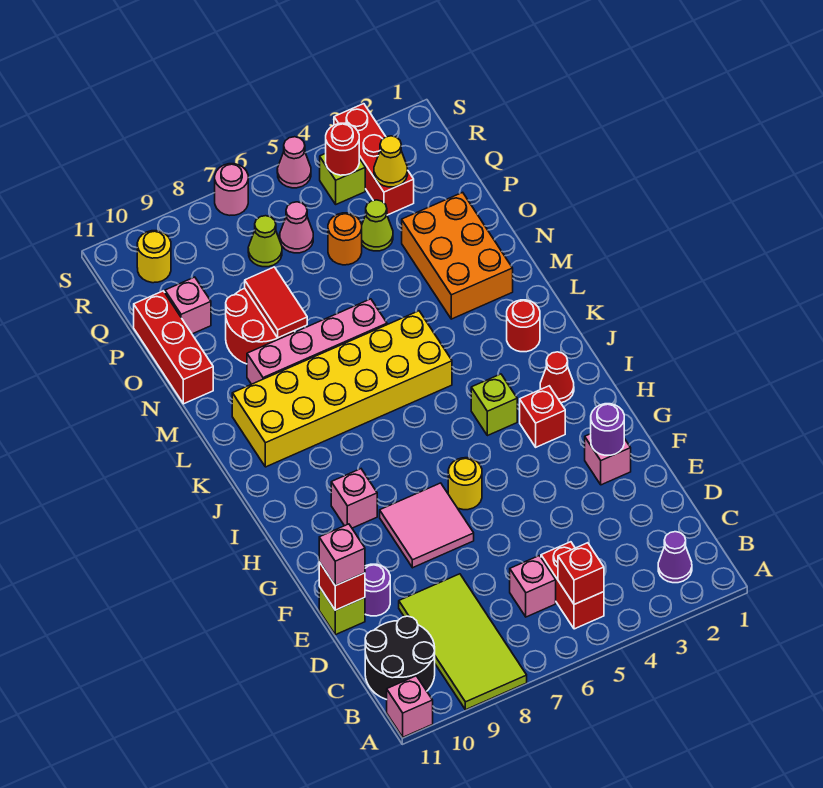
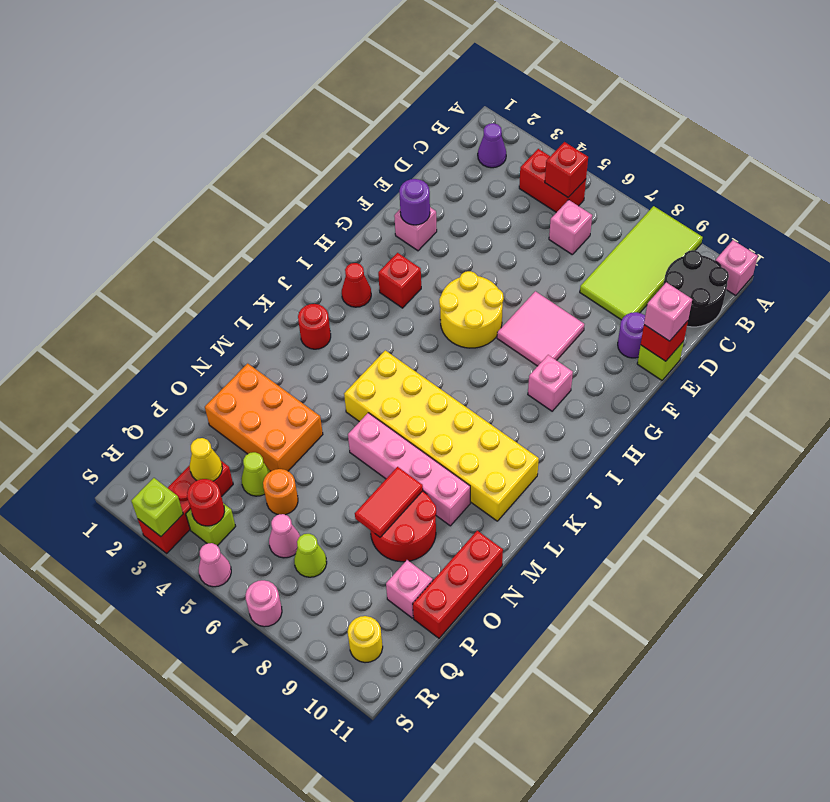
red 1x2 brick [541,542,604,629] -> red 1x2 brick turned to [519,149,586,212]
yellow 1x1 round brick [448,458,482,510] -> yellow 2x2 round brick [439,271,504,348]
lime 1x1 brick [471,374,517,436] -> lime 1x1 brick moved to [131,478,183,536]
orange 2x3 brick [402,192,513,319] -> orange 2x3 brick turned to [205,363,323,471]

